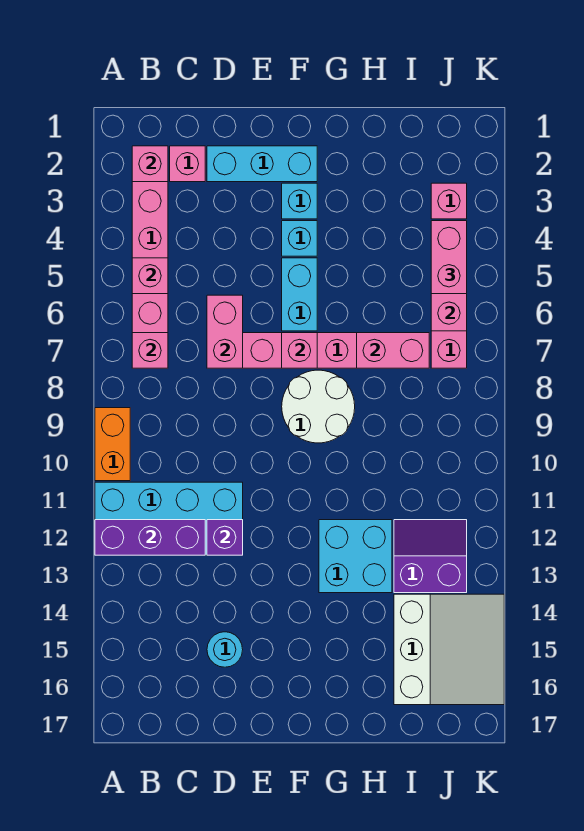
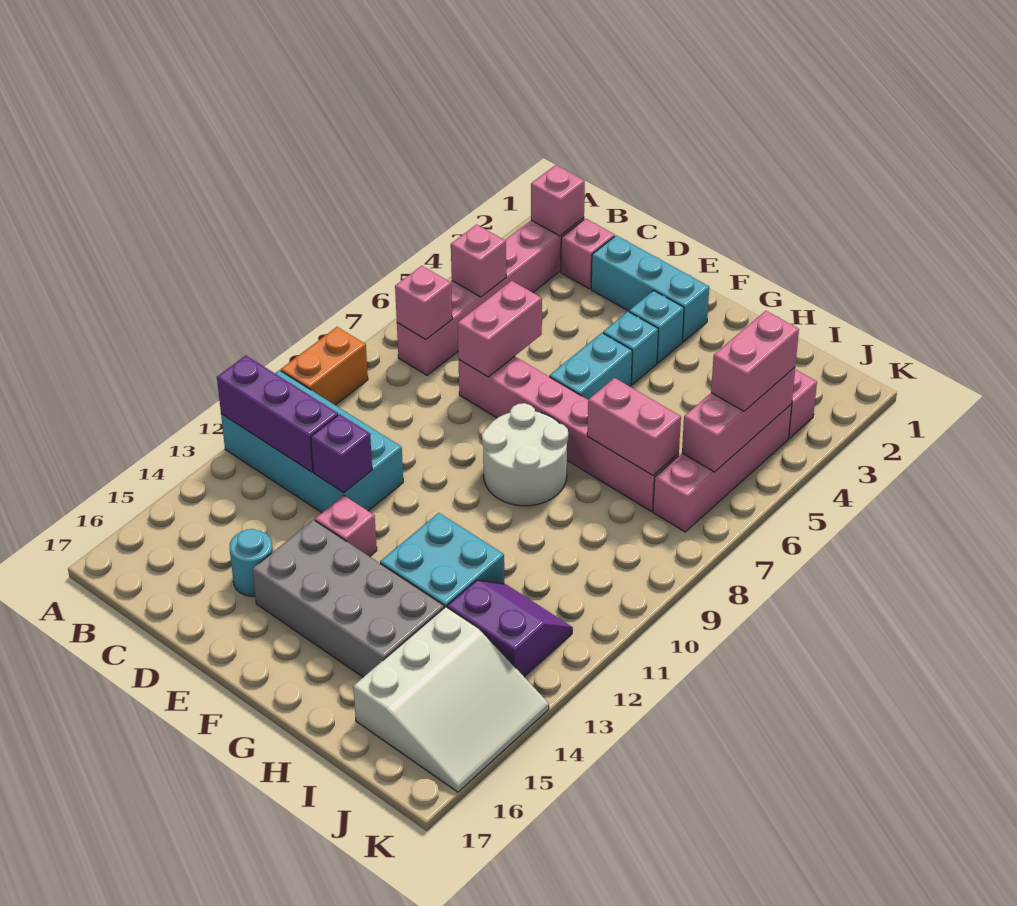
none -> grey 2x4 brick [253,520,444,677]
pink 1x1 brick [282,333,317,368] -> pink 1x1 brick moved to [315,496,377,557]

